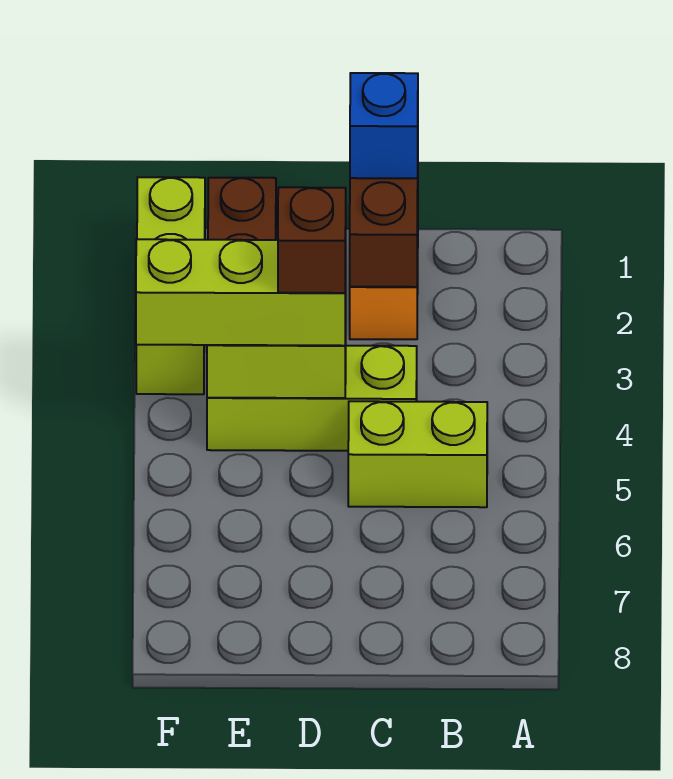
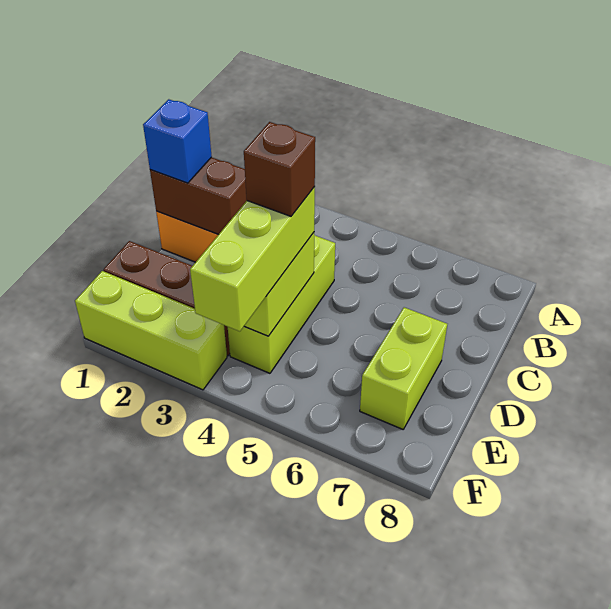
lime 1x2 brick [348,401,487,507] -> lime 1x2 brick moved to [360,307,447,429]

